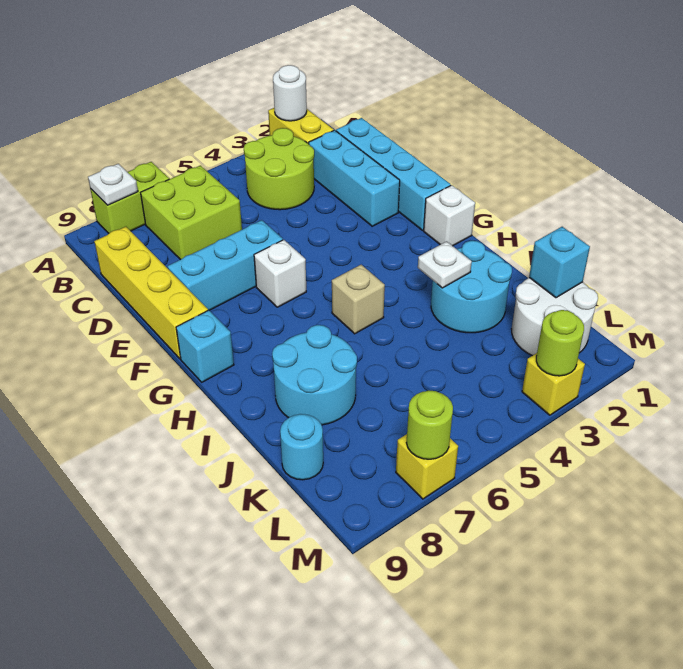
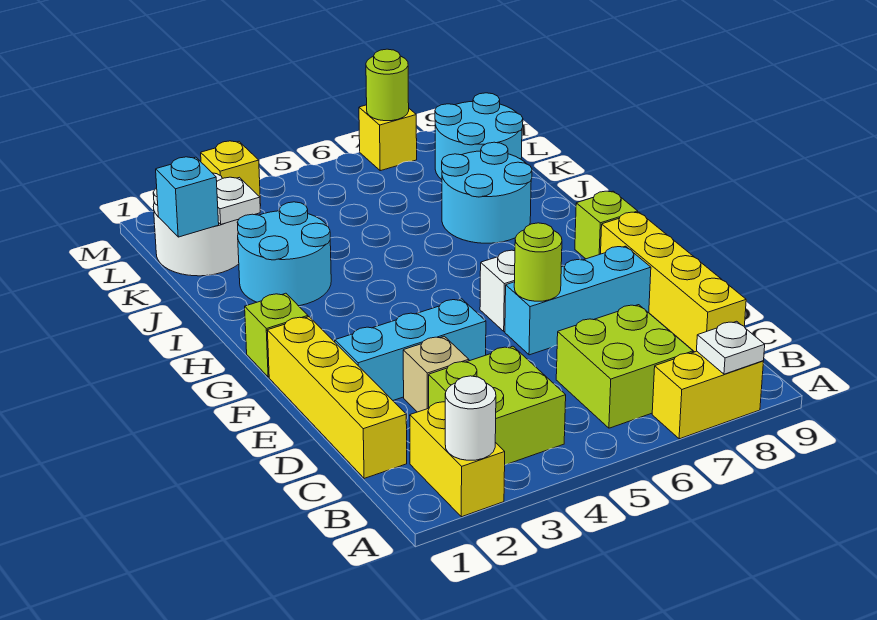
lime 1x2 brick [90,162,169,233] -> yellow 1x2 brick [652,351,764,439]
lime 2x2 round brick [244,128,314,210] -> lime 2x2 brick [429,346,566,465]
cyan 1x4 brick [336,118,451,230] -> yellow 1x4 brick [267,317,407,479]
cyan 1x3 brick [309,130,400,226] -> cyan 1x3 brick turned to [335,299,486,400]
white 1x1 brick [424,185,475,246] -> lime 1x1 brick [245,293,308,377]
cyan 1x1 brick [176,310,234,382] -> lime 1x1 brick [575,191,638,259]
tan 1x1 brick [332,265,385,334] -> tan 1x1 brick moved to [403,336,469,412]
white 1x1 plate [418,241,472,288] -> white 1x1 plate moved to [217,177,260,224]
cyan 1x1 round brick [280,414,323,480] -> cyan 2x2 round brick [435,93,523,180]
lime 1x1 round brick [536,310,584,376] -> lime 1x1 round brick moved to [514,223,562,301]

